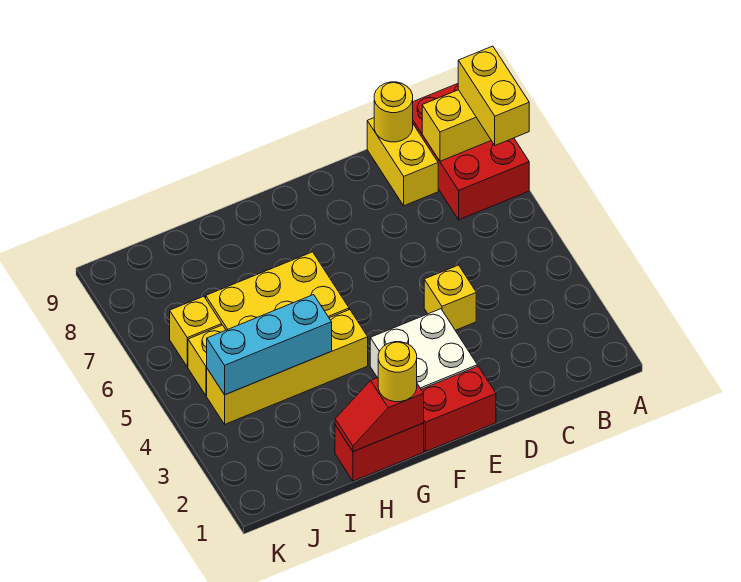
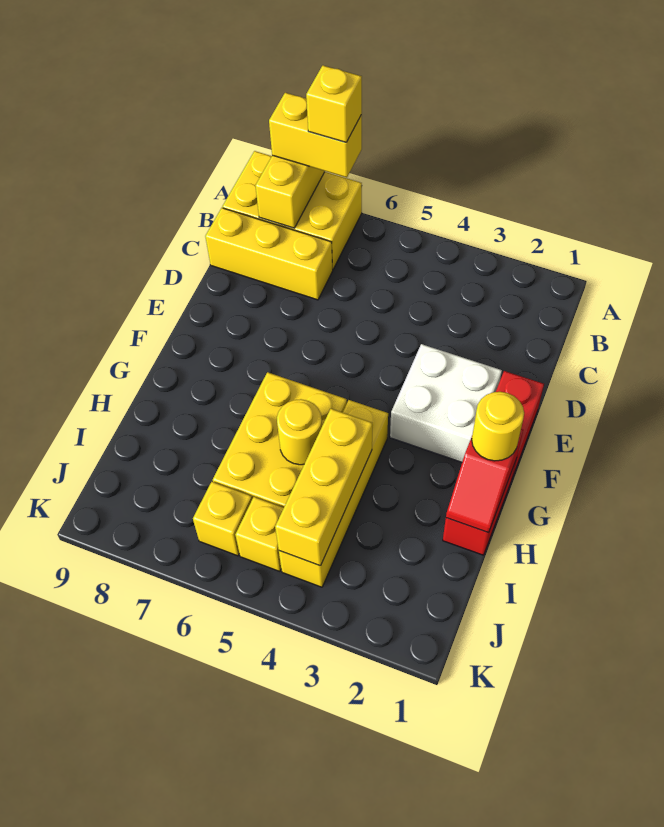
red 2x3 brick [413,84,529,220] -> yellow 2x3 brick [222,151,362,269]
yellow 1x2 brick [367,118,438,206] -> yellow 1x3 brick [205,208,333,300]
yellow 1x1 round brick [374,82,413,142] -> yellow 1x1 round brick moved to [277,399,322,465]
yellow 1x1 brick [424,265,476,330] -> yellow 1x1 brick moved to [306,66,362,142]
cyan 1x3 brick [207,295,332,395] -> yellow 1x3 brick [275,409,372,566]

